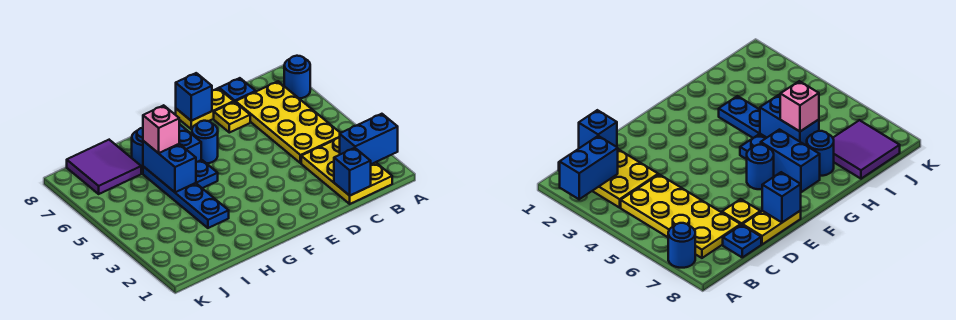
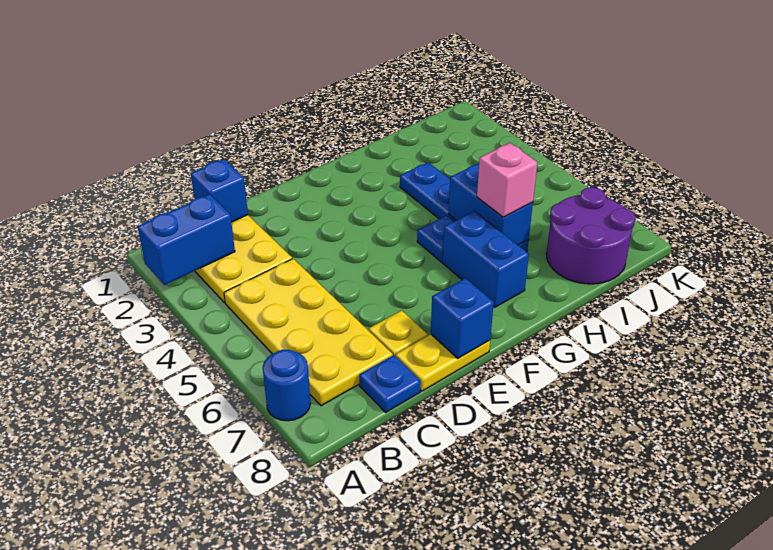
blue 1x1 round brick [192,121,218,164] -> none
blue 1x1 round brick [132,128,143,170] -> none
purple 2x2 tile [67,140,141,194] -> purple 2x2 round brick [546,187,636,284]

